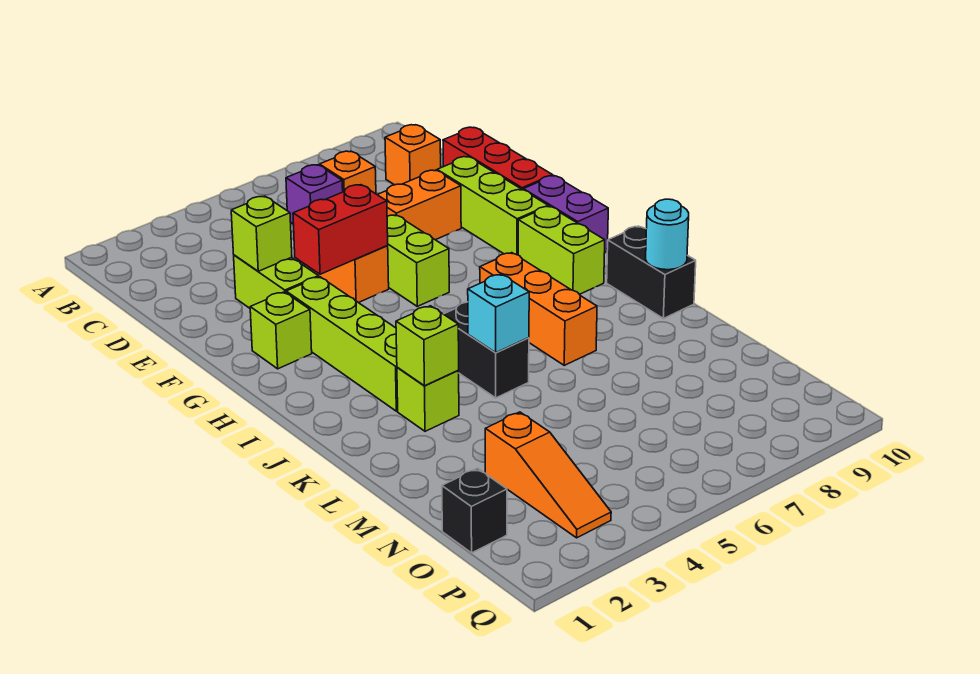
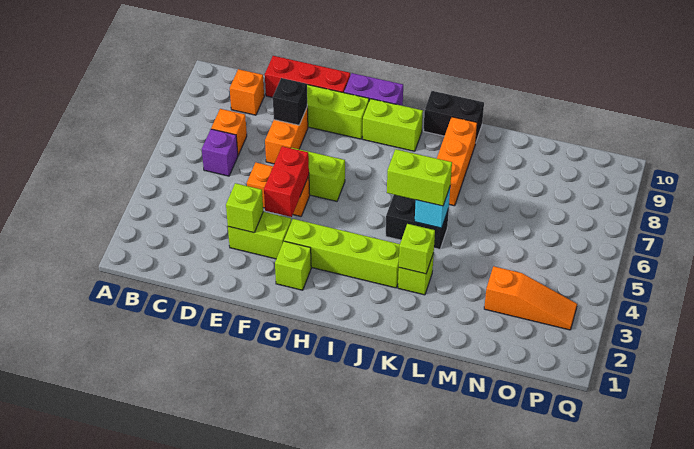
orange 1x3 brick [480,253,597,365] -> orange 1x3 brick turned to [437,117,477,206]
none -> lime 1x2 brick [387,149,452,206]
cyan 1x1 round brick [646,199,689,270] -> none
black 1x1 brick [442,468,507,553] -> black 1x1 brick moved to [273,78,307,125]

